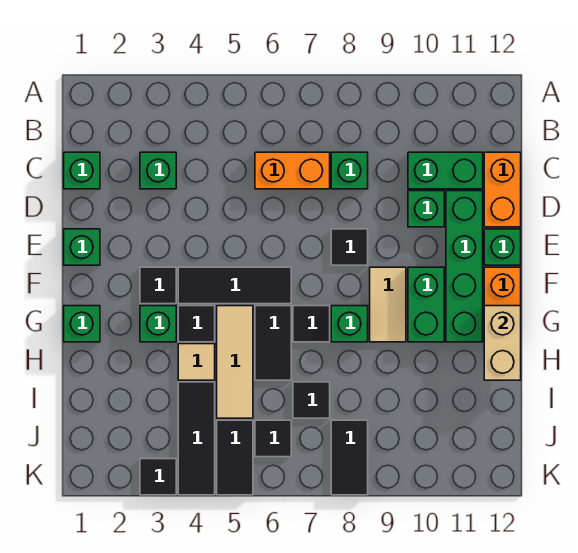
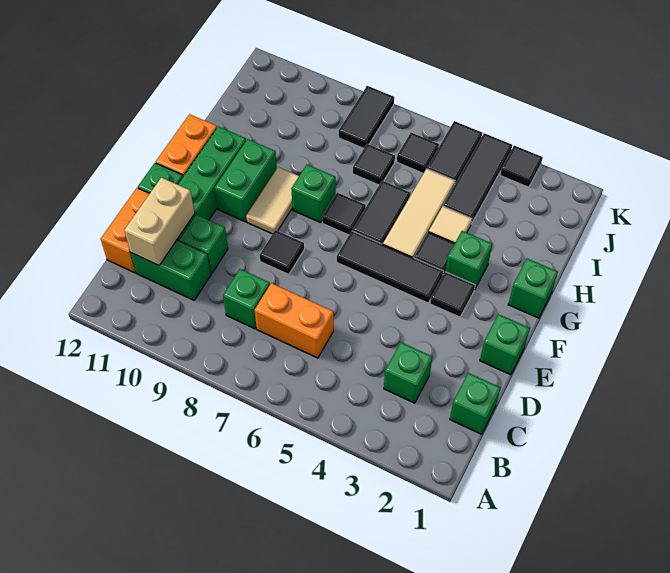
tan 1x2 brick [484,306,521,380] -> tan 1x2 brick moved to [124,178,195,265]

